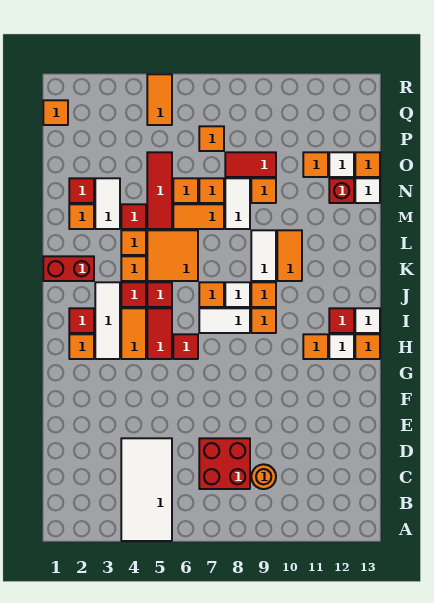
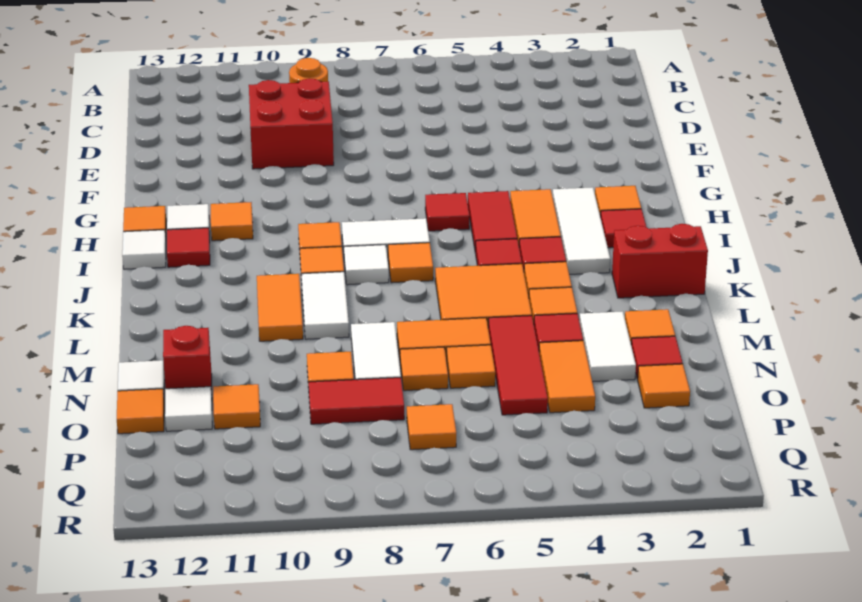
white 2x4 tile [121,438,172,541] -> none
red 2x2 brick [199,438,250,489] -> red 2x2 brick moved to [249,78,334,169]
orange 1x1 tile [43,100,68,125] -> orange 1x1 tile moved to [638,364,690,408]
orange 1x2 tile [147,74,172,125] -> orange 1x2 tile moved to [539,341,595,413]

